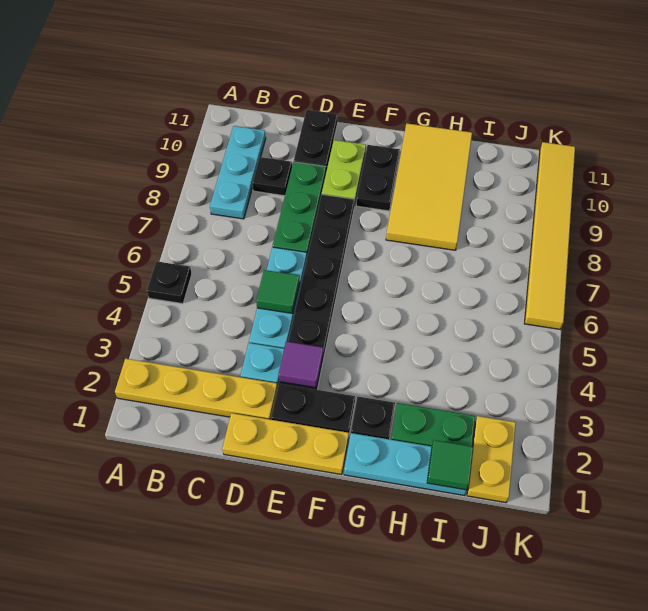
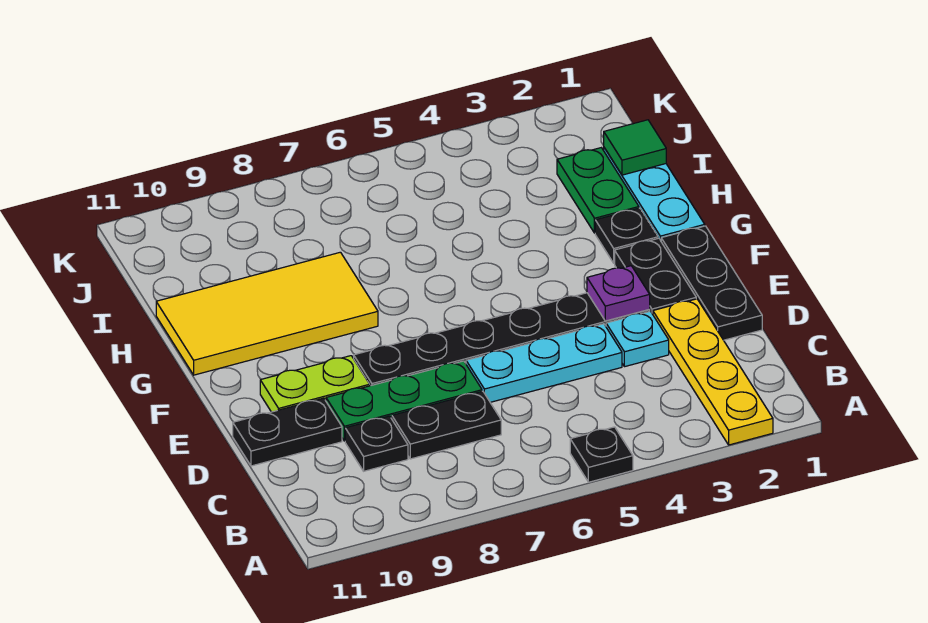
cyan 1x3 plate [210,126,266,219] -> none
yellow 1x3 plate [222,413,349,475] -> black 1x3 plate [661,226,762,340]
green 1x1 tile [256,270,300,314] -> none
purple 1x1 tile [279,342,323,388] -> purple 1x1 plate [587,266,650,321]
black 1x2 plate [356,145,400,211] -> black 1x2 plate moved to [392,391,501,459]
yellow 1x2 plate [467,416,516,503] -> none
yellow 1x6 tile [524,142,575,329] -> none

